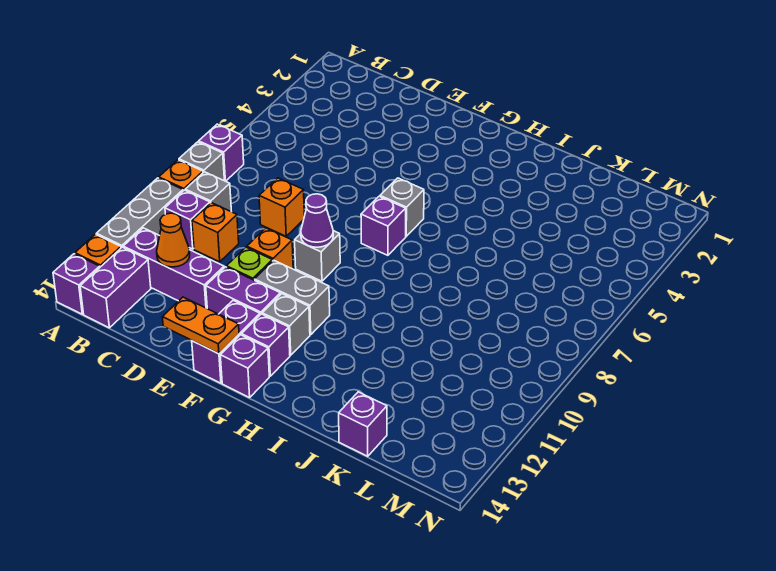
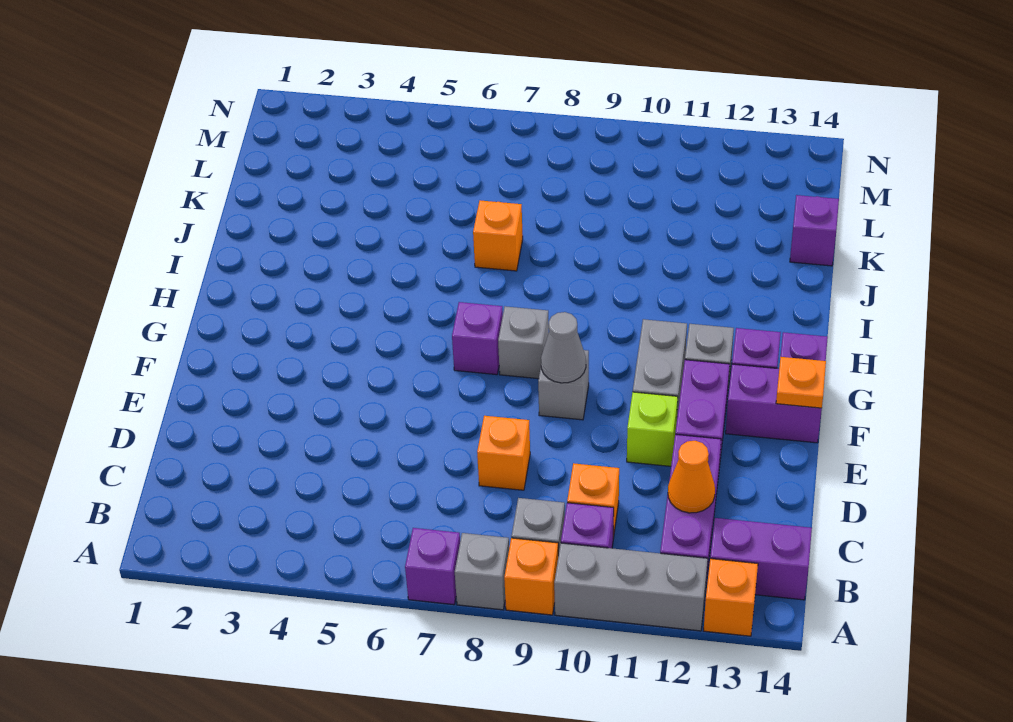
purple 1x1 brick [53,254,100,314] -> none
orange 1x1 brick [247,228,293,269] -> orange 1x1 brick moved to [473,200,523,271]
orange 1x2 plate [162,297,239,354] -> orange 1x1 plate [776,357,826,408]
purple 1x1 cone [301,194,333,247] -> grey 1x1 cone [541,312,586,383]
grey 1x1 brick [380,178,424,236] -> grey 1x1 brick moved to [498,306,549,379]

